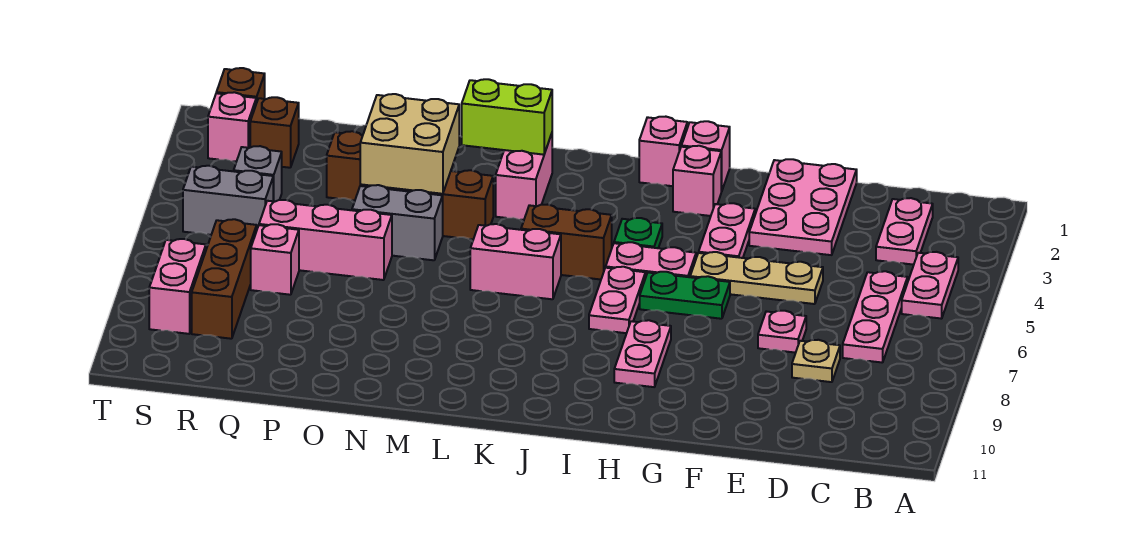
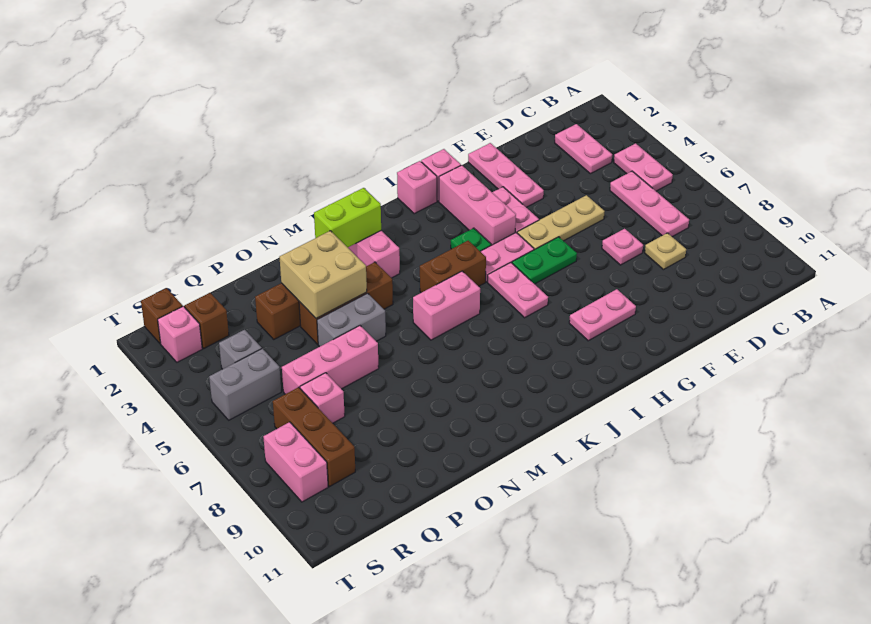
pink 2x3 plate [749,159,857,255] -> pink 1x3 plate [468,143,544,207]
pink 1x1 brick [673,146,722,216] -> pink 1x3 brick [439,165,516,245]
pink 1x2 plate [614,320,671,387] -> pink 1x2 plate turned to [569,289,636,341]

